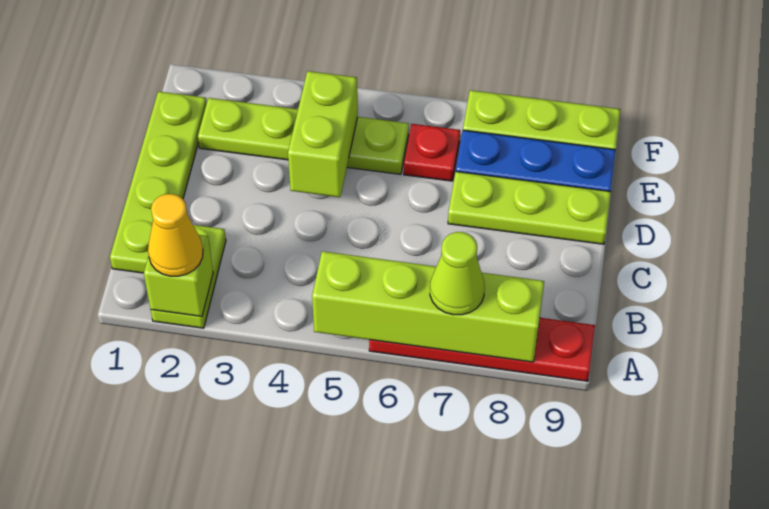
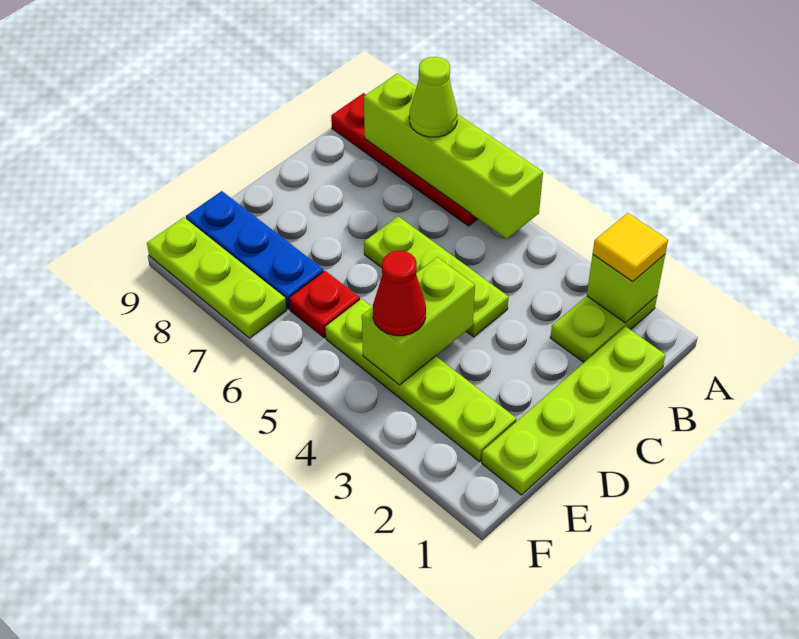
yellow 1x1 cone [148,194,203,276] -> yellow 1x1 tile [593,213,668,281]
lime 1x3 plate [448,171,611,244] -> lime 1x3 plate moved to [364,216,509,337]
none -> red 1x1 cone [373,251,426,336]

